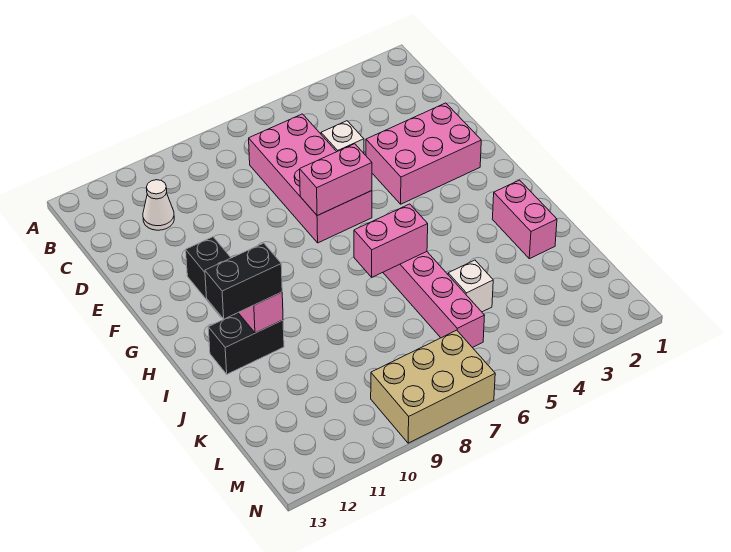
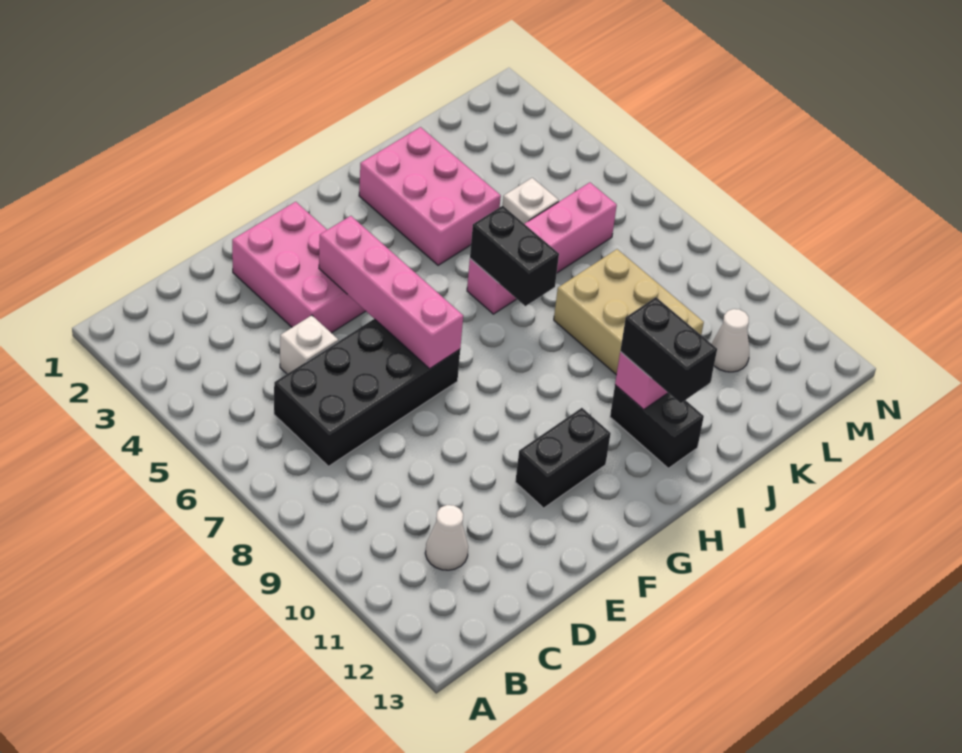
pink 2x4 brick [249,114,372,243] -> black 2x4 brick [274,319,460,466]
pink 1x2 brick [300,144,372,216] -> pink 1x4 brick [319,216,463,369]
pink 1x2 brick [492,180,557,259] -> pink 2x3 brick [359,127,501,265]
pink 1x2 brick [354,204,428,277] -> black 1x2 brick [470,206,559,306]
none -> white 1x1 cone [712,309,749,372]
tan 2x3 brick [371,330,495,443] -> tan 2x3 brick moved to [554,249,704,375]

